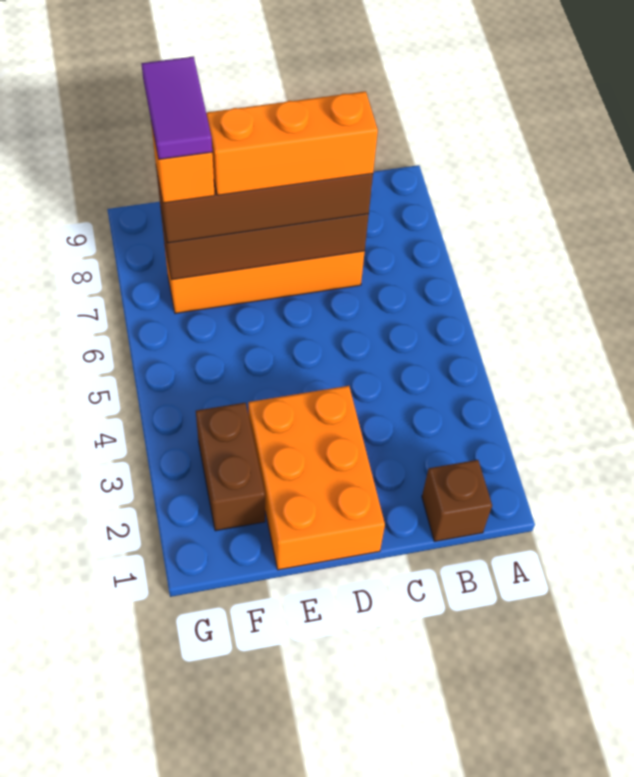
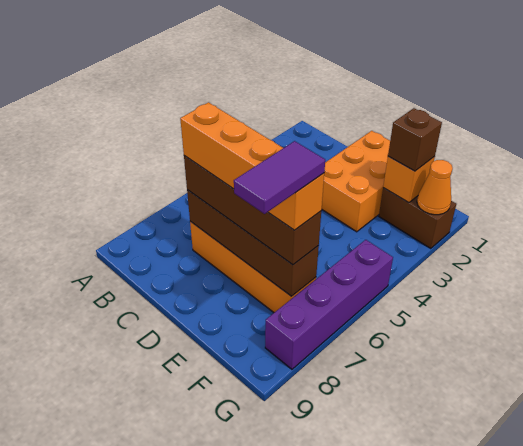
brown 1x1 brick [422,460,492,542] -> brown 1x1 brick moved to [388,108,442,171]
brown 1x2 brick [196,403,265,531] -> brown 1x2 brick turned to [379,188,456,249]
none -> orange 1x1 brick [383,157,435,203]
none -> orange 1x1 cone [417,160,453,215]
none -> purple 1x4 brick [265,240,393,369]

